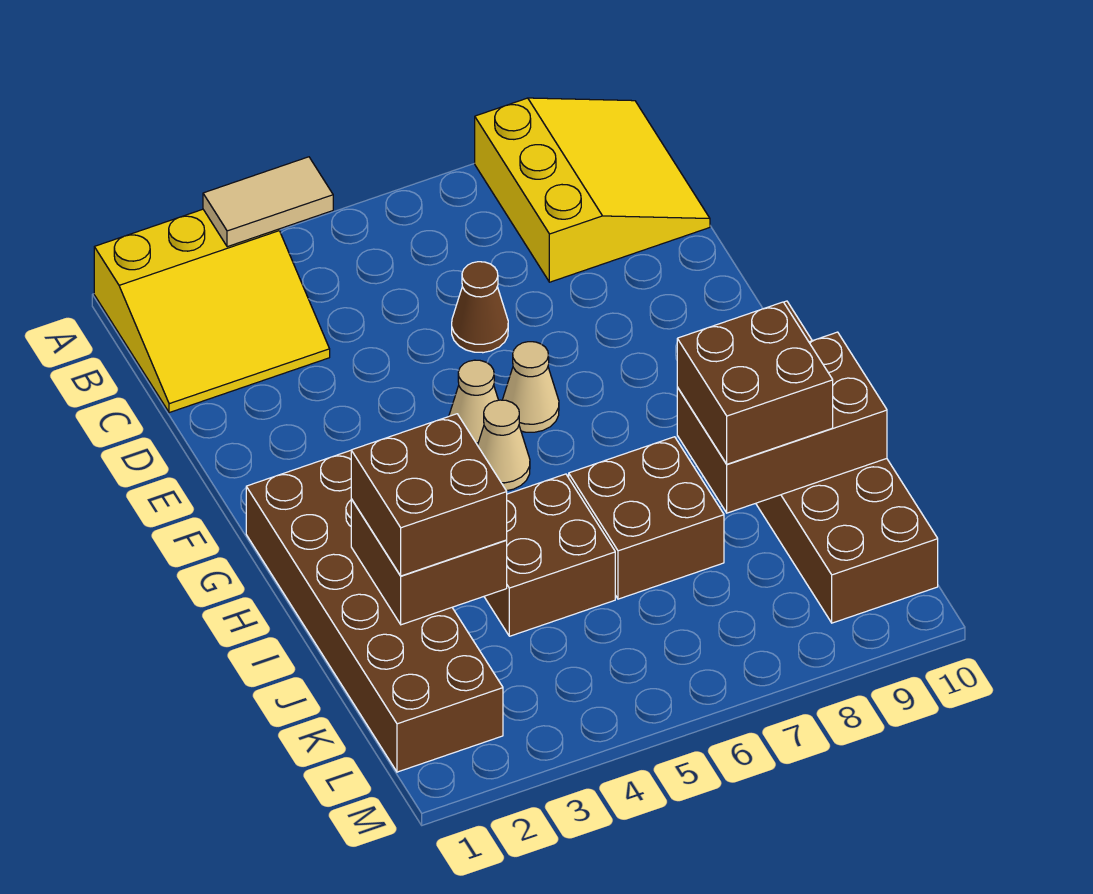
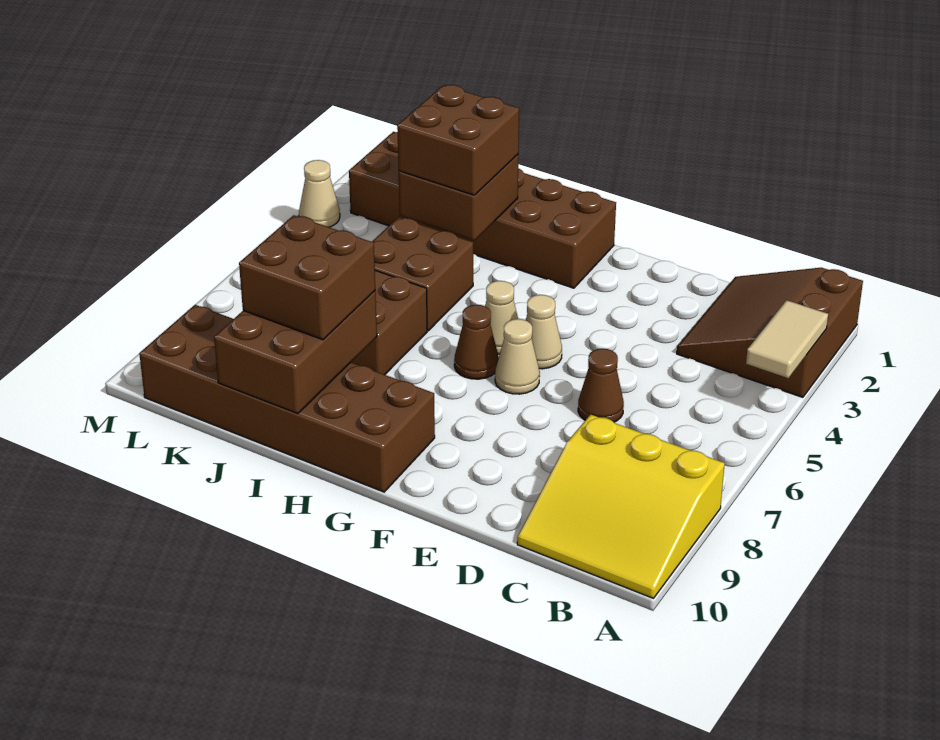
yellow 3x3 slope [94,209,330,413] -> brown 3x3 slope [677,268,863,397]
none -> brown 1x1 cone [454,305,499,379]
none -> tan 1x1 cone [299,160,340,227]

